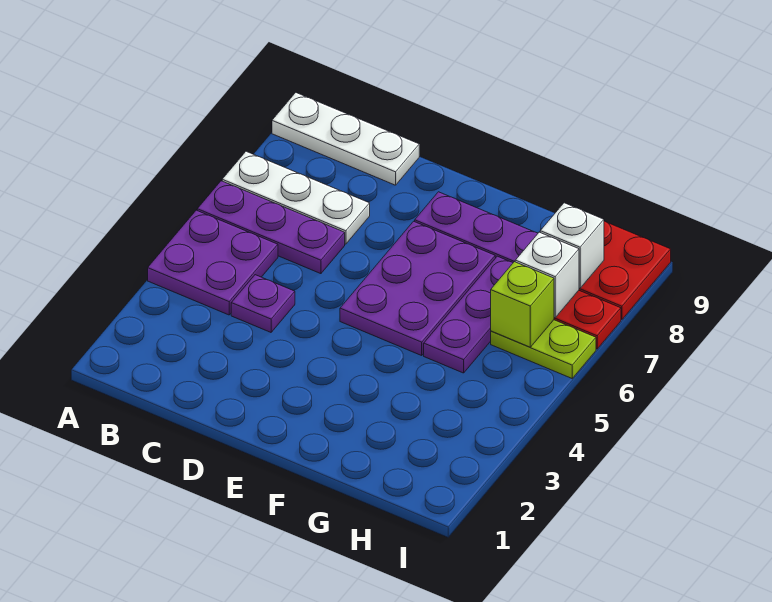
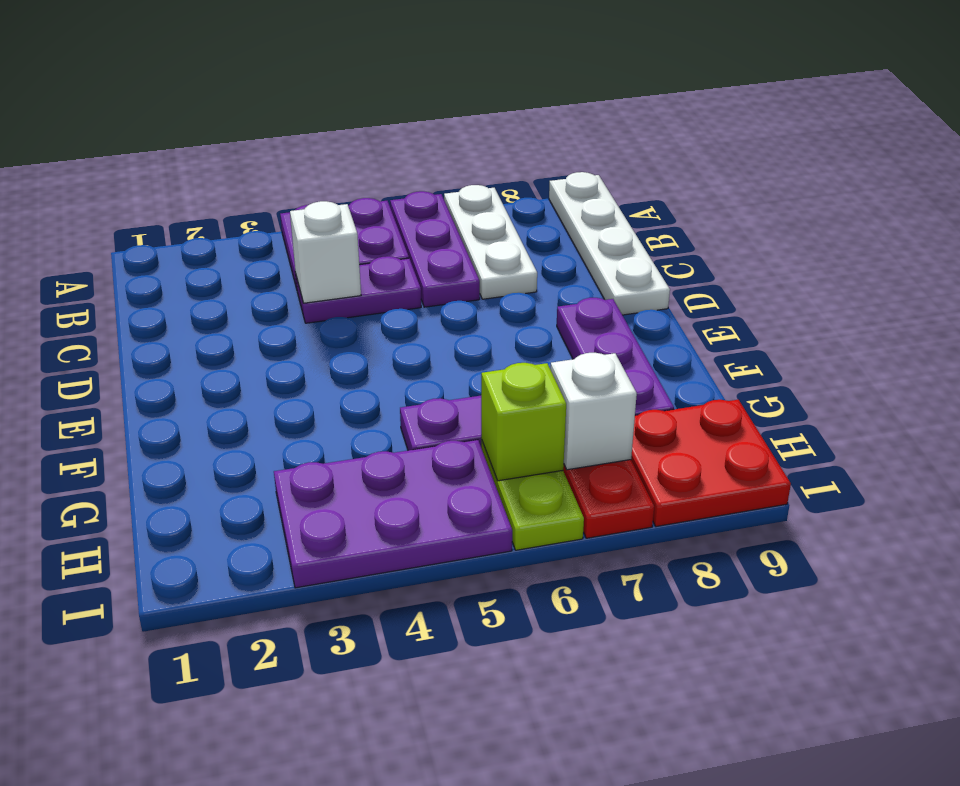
white 1x3 plate [272,93,419,185] -> white 1x4 plate [549,172,670,315]
purple 1x1 plate [231,275,295,332] -> purple 1x2 plate [296,256,421,323]
purple 2x3 plate [340,221,495,355] -> purple 2x3 plate moved to [274,440,512,588]
white 1x1 brick [540,203,604,288] -> white 1x1 brick moved to [290,201,361,303]

